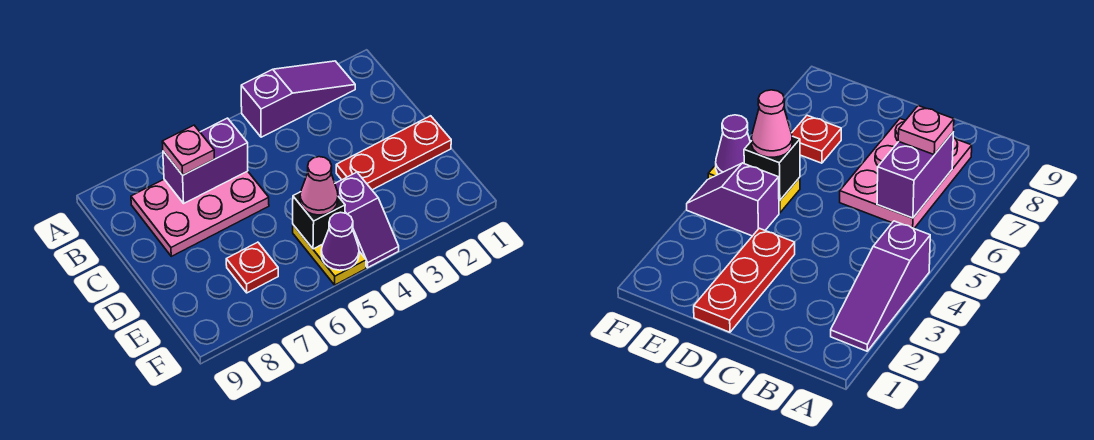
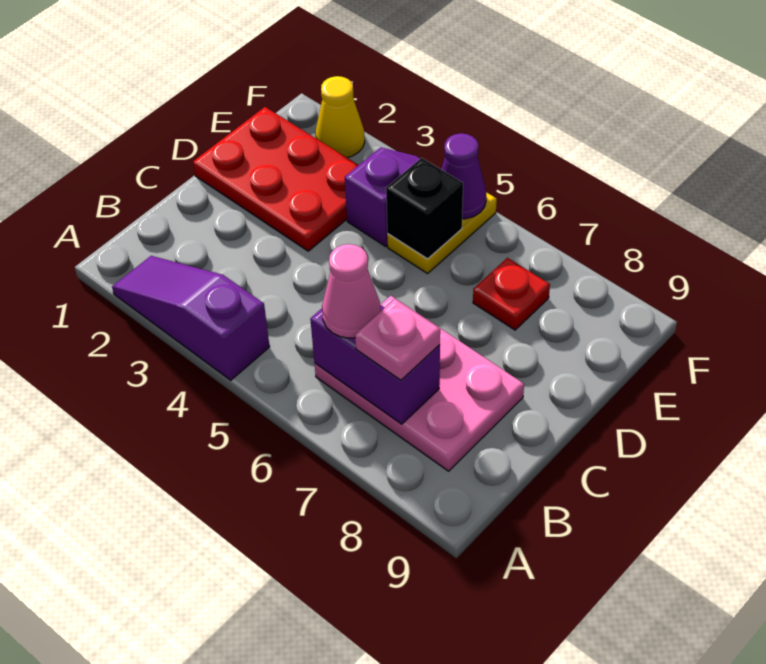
red 1x3 plate [336,116,451,190] -> red 2x3 plate [193,107,358,251]
pink 1x1 cone [300,157,338,215] -> pink 1x1 cone moved to [322,244,381,338]
none -> yellow 1x1 cone [315,76,365,158]

